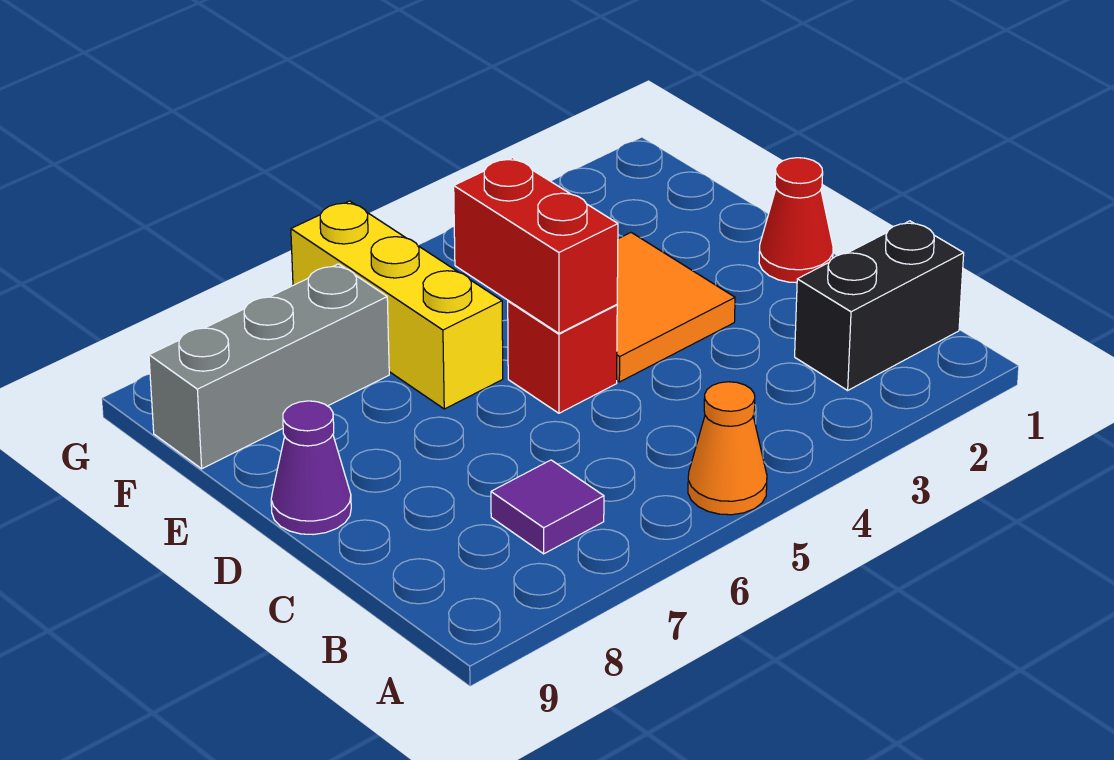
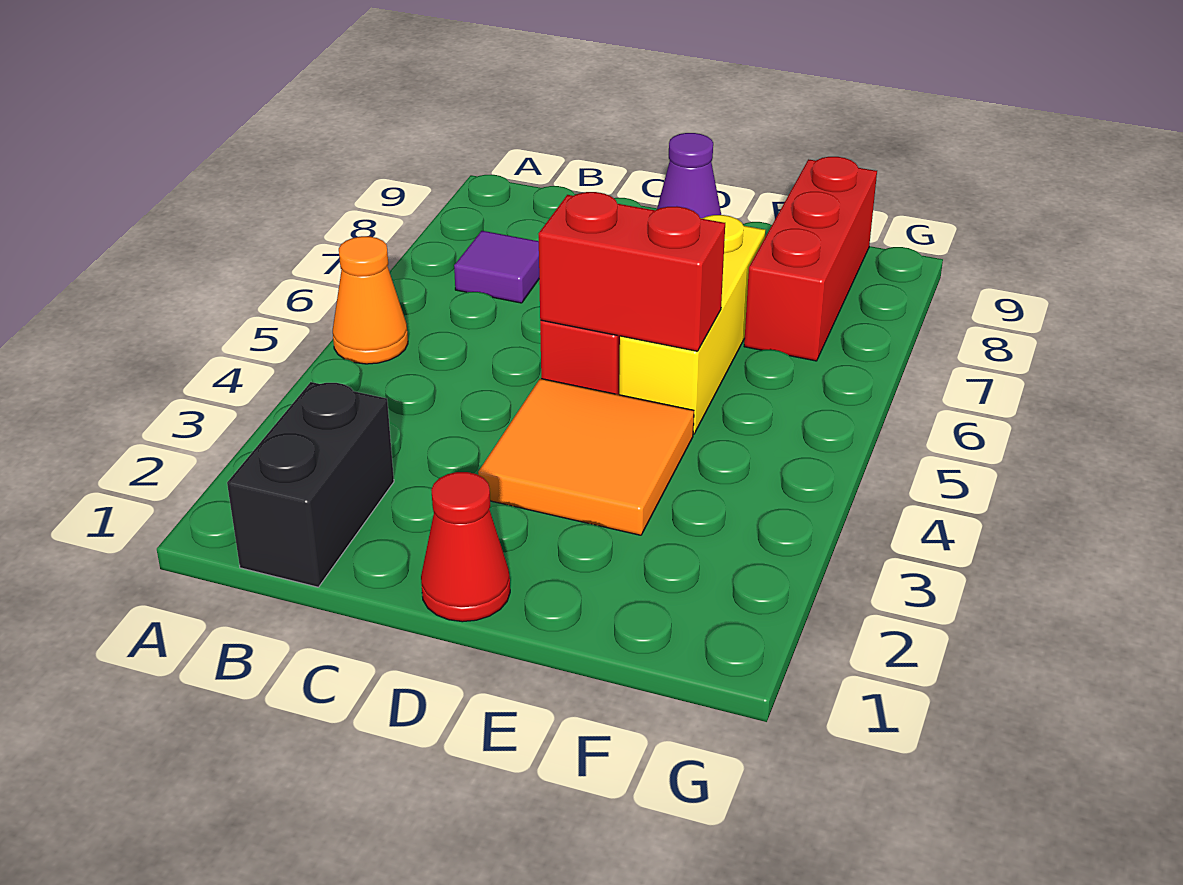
yellow 1x3 brick [291,201,503,409] -> yellow 1x3 brick turned to [619,215,766,434]
grey 1x3 brick [149,264,389,469] -> red 1x3 brick [744,157,877,361]

